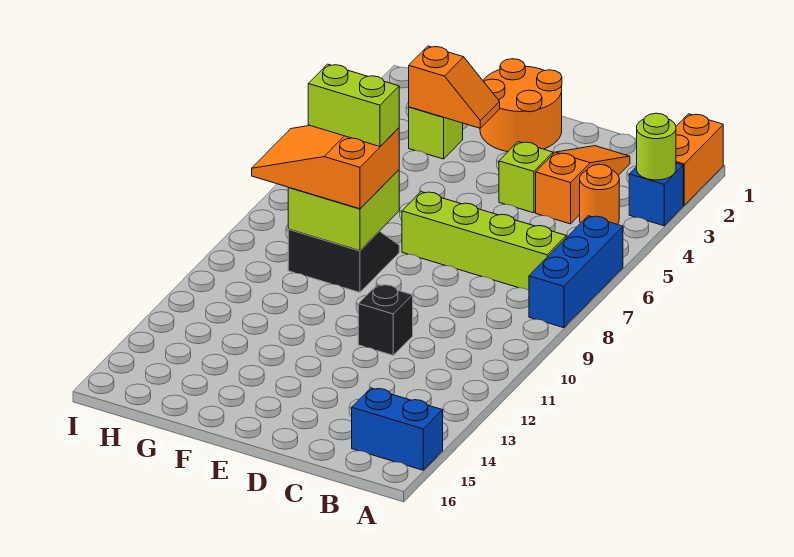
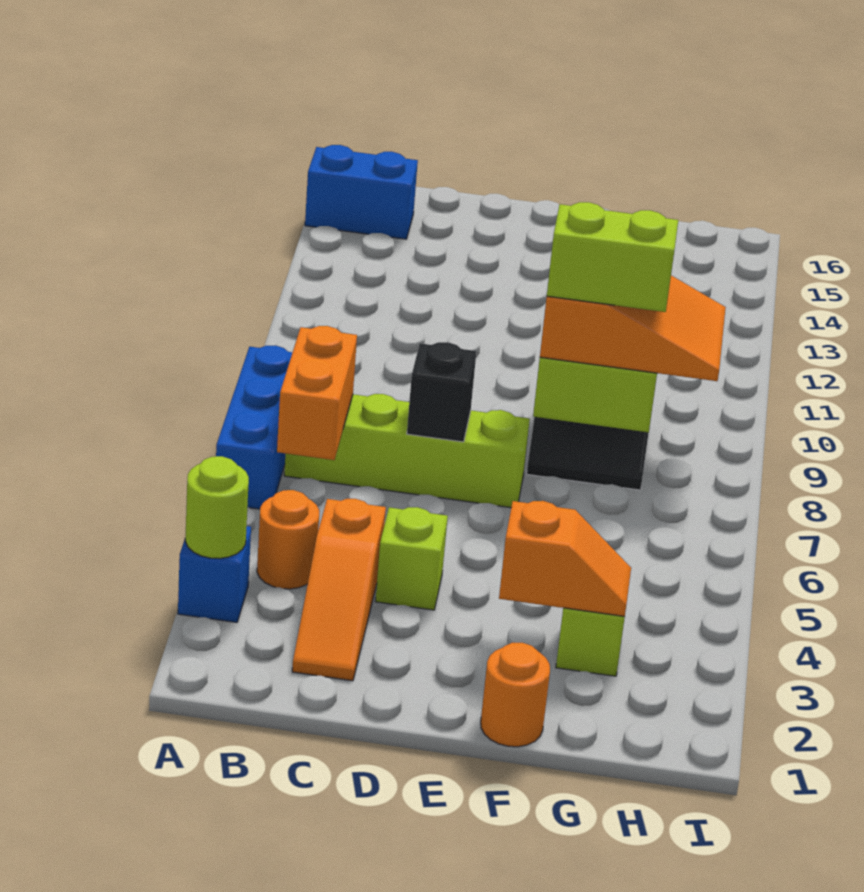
orange 1x2 brick [676,114,723,205] -> orange 1x2 brick moved to [277,326,357,460]
black 1x1 brick [358,284,413,355] -> black 1x1 brick moved to [407,342,476,442]
orange 2x2 round brick [480,59,562,152] -> orange 1x1 round brick [481,643,550,747]
orange 1x2 slope [409,46,500,128] -> orange 1x2 slope turned to [499,501,631,616]

